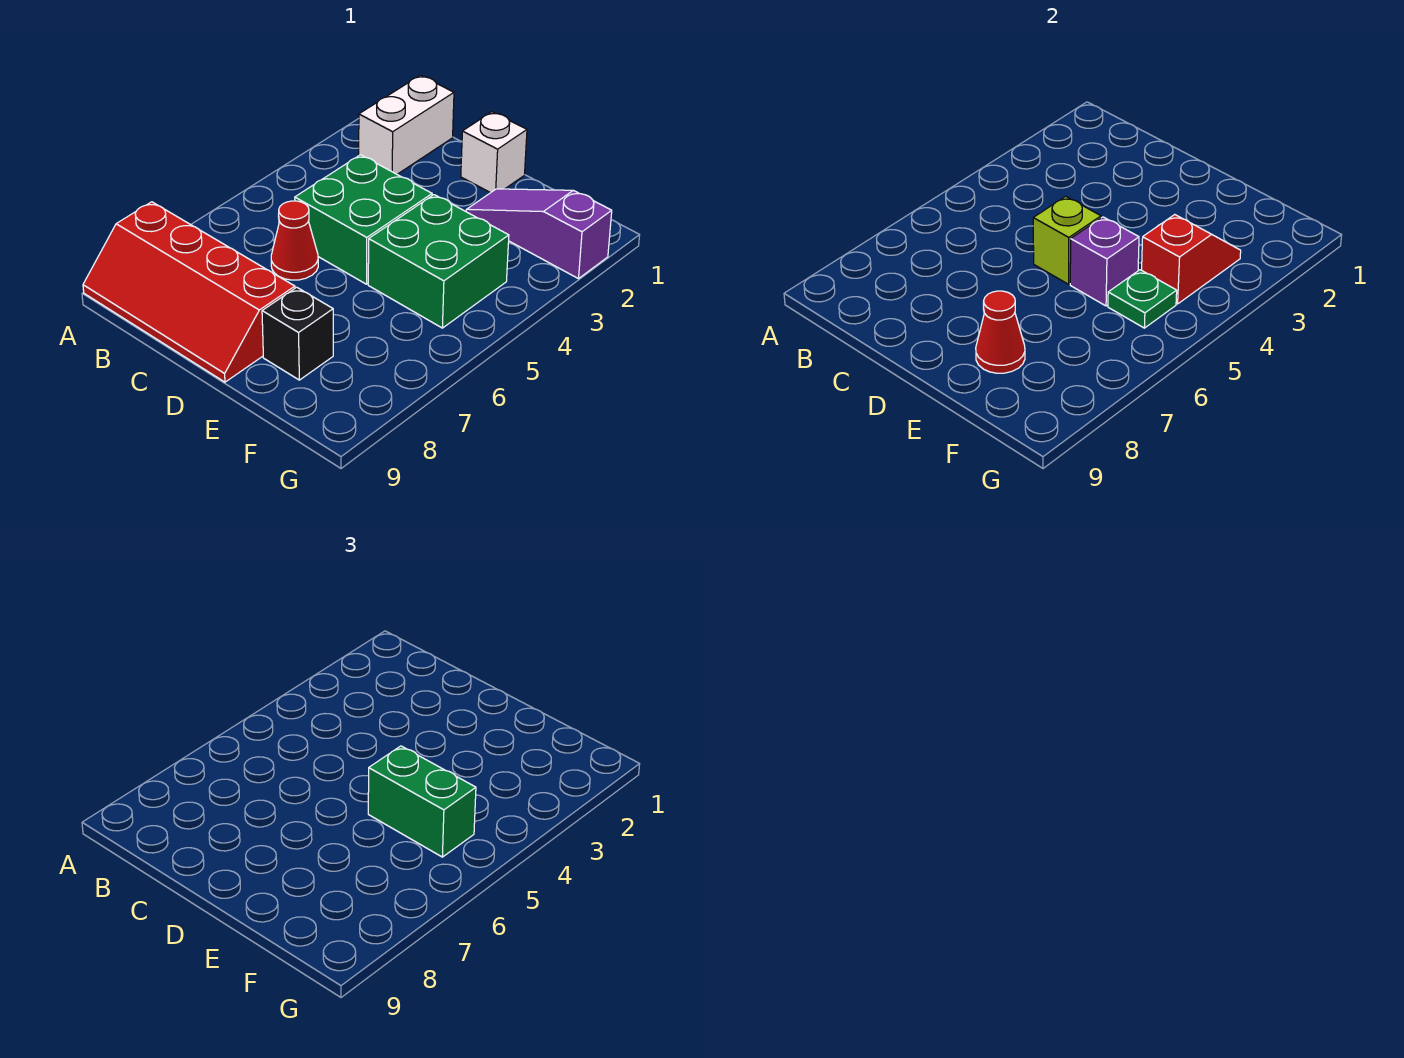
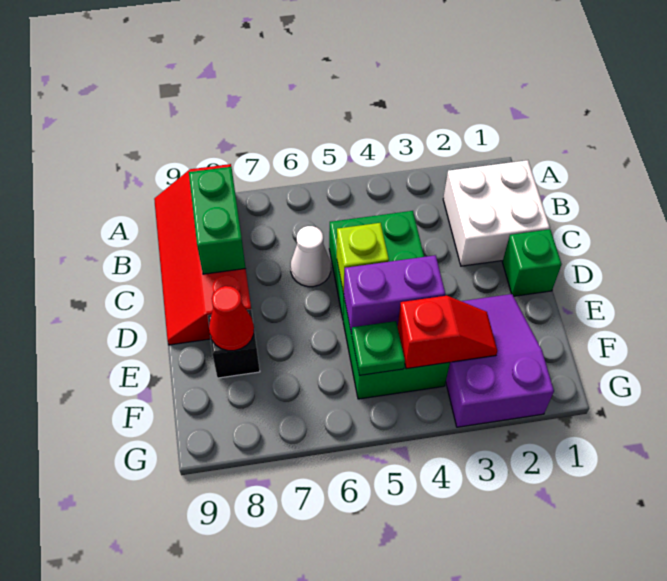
white 1x2 brick [359,75,454,174] -> white 2x2 brick [443,160,550,266]
red 1x1 cone [271,201,318,280] -> white 1x1 cone [291,226,331,287]
white 1x1 brick [461,112,527,193] -> green 1x1 brick [502,229,561,296]
purple 1x3 slope [466,189,612,279] -> purple 2x3 slope [446,294,554,427]
purple 1x1 brick [1070,217,1139,306] -> purple 1x2 brick [344,255,445,334]
green 1x2 brick [368,746,476,857] -> green 1x2 brick moved to [189,167,246,274]

